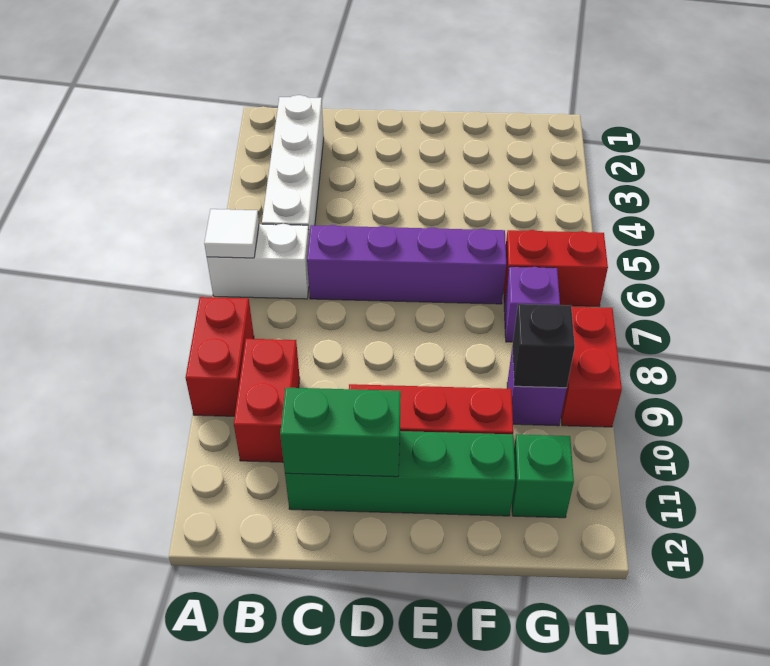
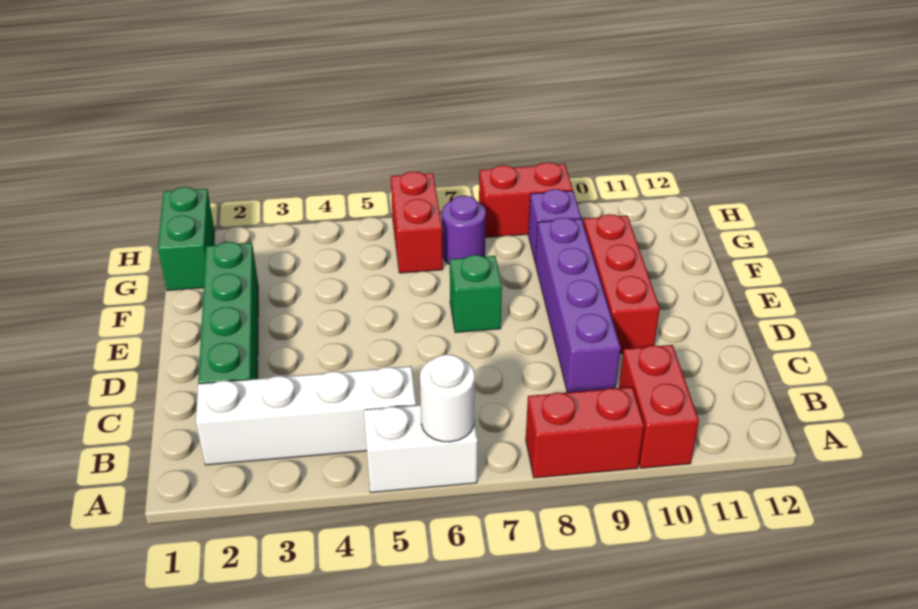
white 1x2 brick [207,224,309,299] -> white 1x2 brick turned to [364,405,478,493]
white 1x1 tile [204,209,259,258] -> white 1x1 round brick [420,354,475,442]
red 1x2 brick [234,339,300,462] -> red 1x2 brick turned to [619,345,699,468]
purple 1x4 brick [307,225,506,304] -> purple 1x4 brick moved to [536,218,621,393]
green 1x4 brick [285,431,515,516] -> green 1x4 brick moved to [198,242,258,384]
green 1x2 brick [280,388,401,477] -> green 1x2 brick moved to [158,187,215,291]
purple 1x1 brick [504,267,560,342] -> purple 1x1 round brick [442,196,486,264]
black 1x1 brick [512,304,575,388] -> none
green 1x1 brick [512,434,574,518] -> green 1x1 brick moved to [450,255,502,333]

